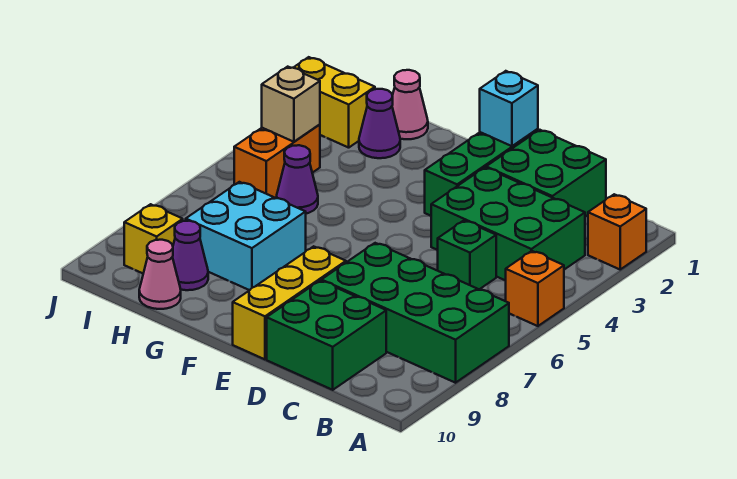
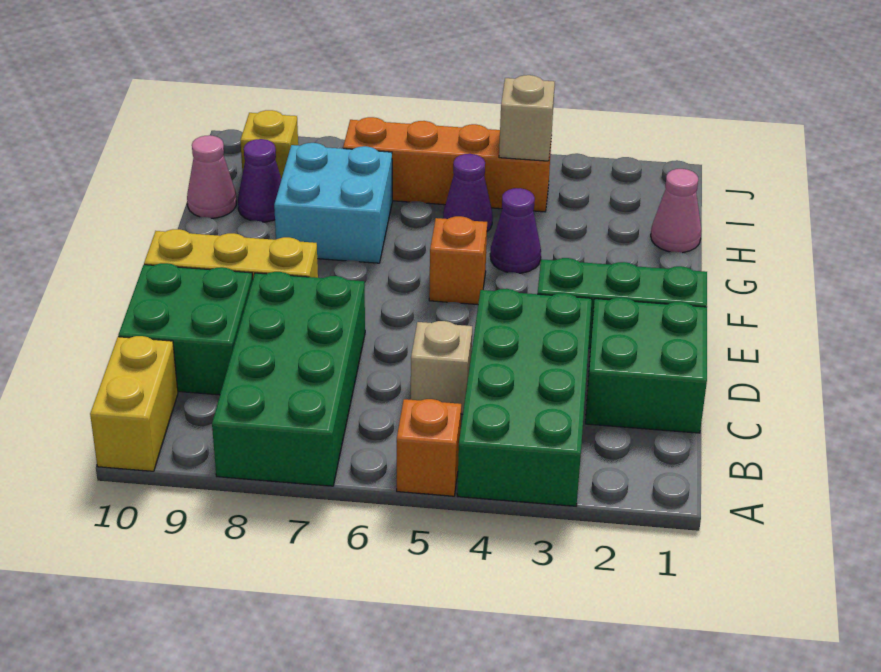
orange 1x1 brick [588,194,646,269] -> orange 1x1 brick moved to [429,216,487,305]
green 2x3 brick [431,168,585,281] -> green 2x4 brick [457,289,592,506]
green 1x1 brick [438,221,496,289] -> tan 1x1 brick [411,321,472,414]
cyan 1x1 brick [480,71,538,146] -> none
purple 1x1 cone [359,89,400,158] -> purple 1x1 cone moved to [490,188,541,273]
yellow 1x2 brick [293,57,375,148] -> yellow 1x2 brick moved to [90,336,178,471]
orange 1x2 brick [234,124,320,198] -> orange 1x4 brick [343,117,552,212]

